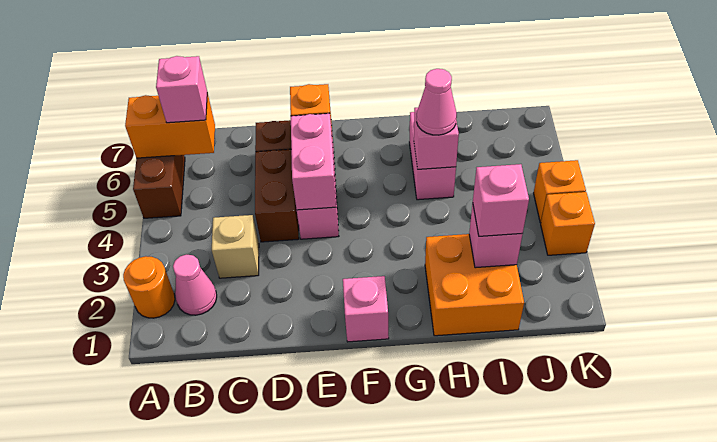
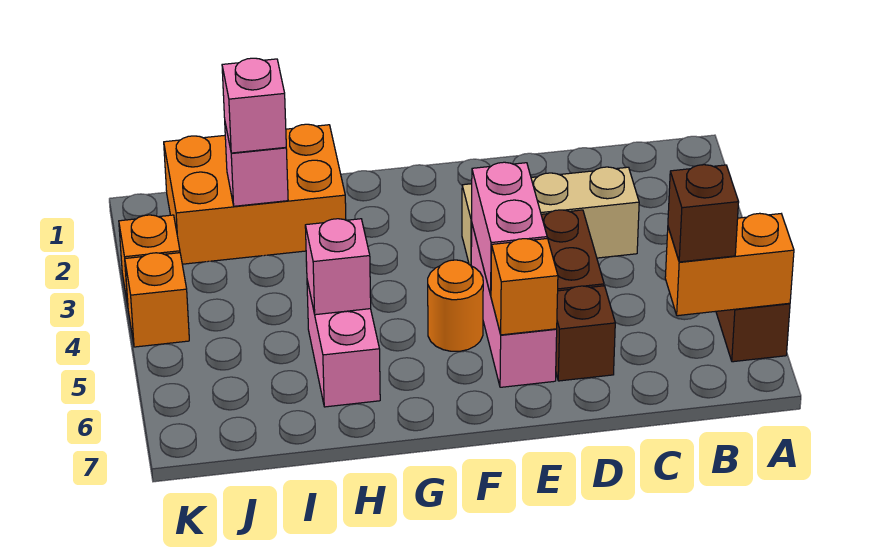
orange 1x1 round brick [123,256,175,318] -> orange 1x1 round brick moved to [428,260,483,351]
pink 1x1 cone [173,255,217,315] -> none
pink 1x1 brick [156,56,207,123] -> brown 1x1 brick [668,165,739,262]
tan 1x1 brick [212,215,259,278] -> tan 1x3 brick [462,167,639,266]
pink 1x1 brick [343,276,389,342] -> none
orange 2x2 brick [425,234,524,336] -> orange 2x3 brick [164,124,346,264]
pink 1x1 cone [416,69,457,135] -> none

